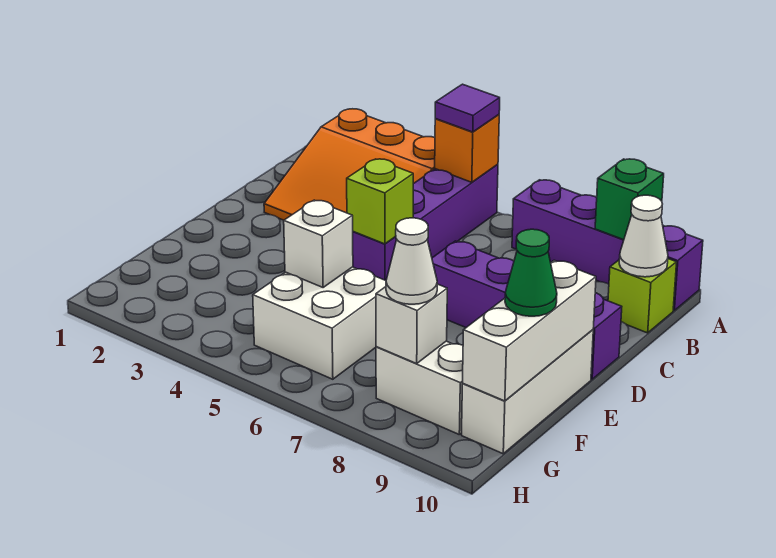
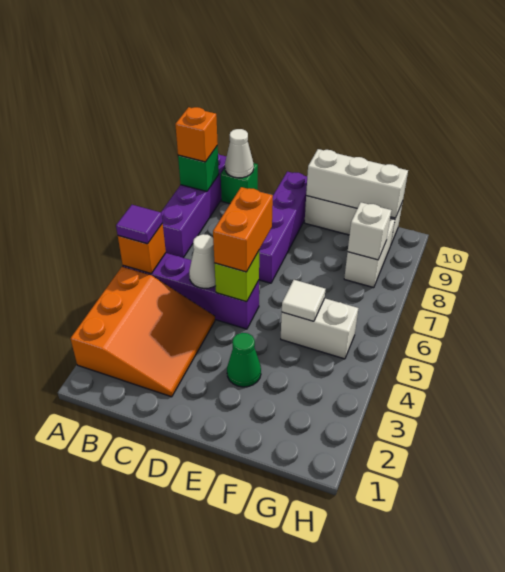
none -> orange 1x1 brick [175,107,218,162]
lime 1x1 brick [608,259,677,333] -> green 1x1 brick [221,163,258,204]
none -> orange 1x2 brick [213,187,273,272]
white 2x2 brick [253,267,386,379] -> white 1x2 brick [281,298,358,359]
white 1x1 brick [284,200,353,288] -> white 1x1 tile [282,280,325,321]
green 1x1 cone [505,229,557,316] -> green 1x1 cone moved to [227,333,261,387]
white 1x1 cone [386,218,437,304] -> white 1x1 cone moved to [189,234,216,289]

